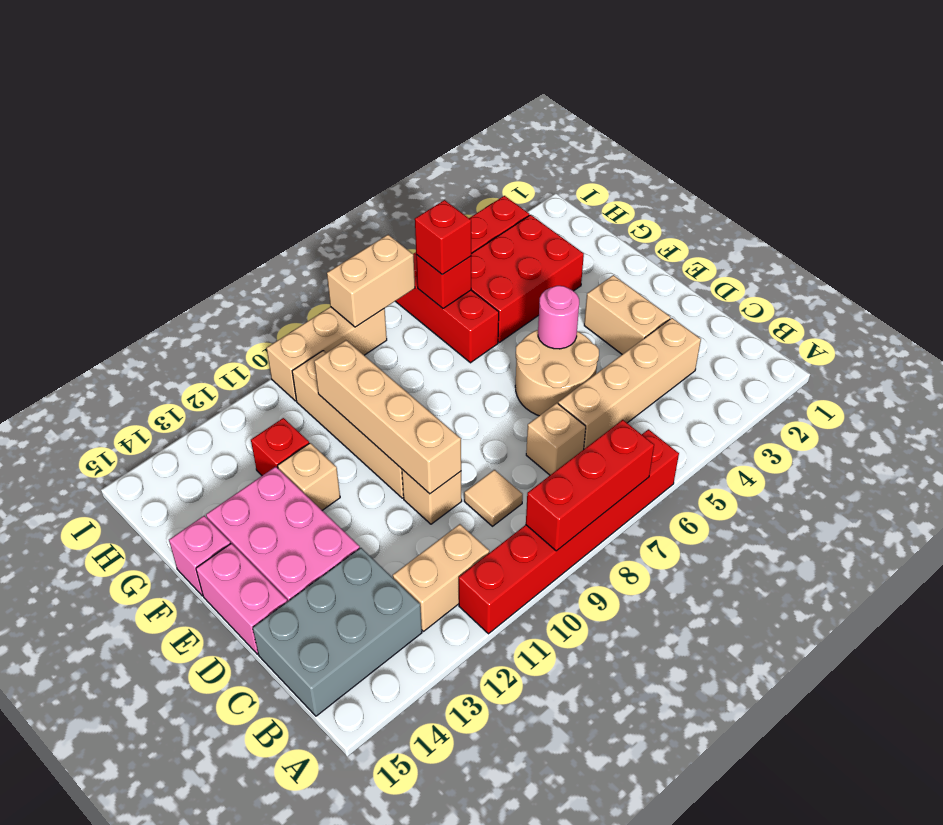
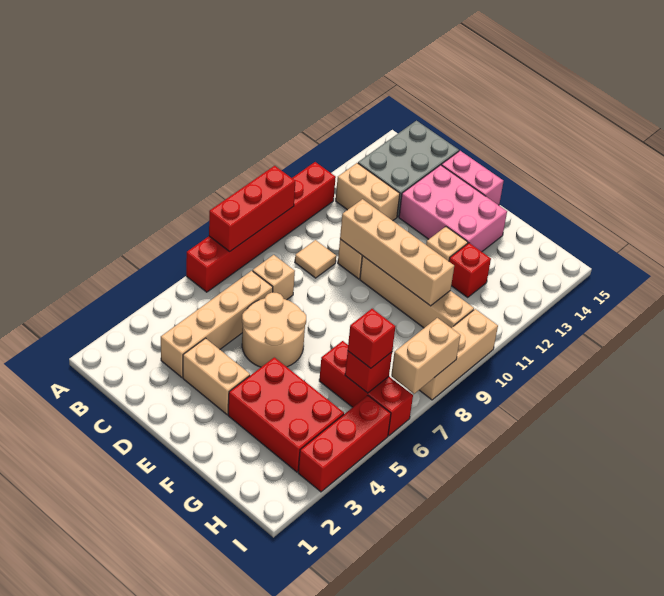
tan 1x2 brick [393,524,489,631] -> tan 1x2 brick turned to [336,163,400,221]
pink 1x1 round brick [538,286,579,349] -> none
pink 1x1 brick [169,516,231,596] -> none
red 2x3 brick [471,215,584,342] -> red 2x3 brick turned to [228,357,344,472]

